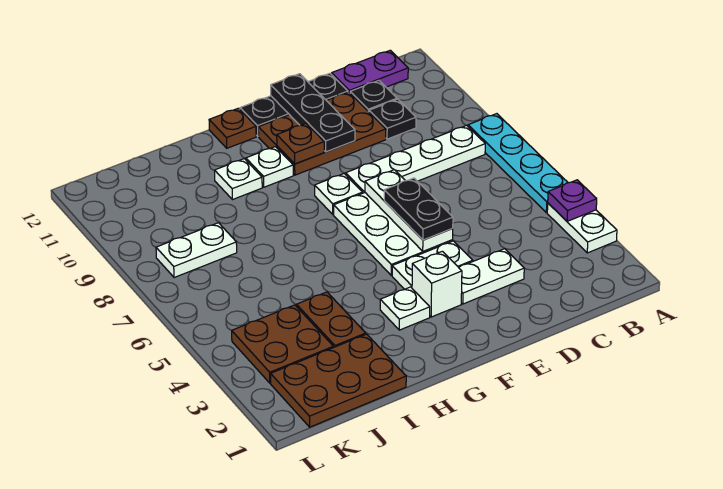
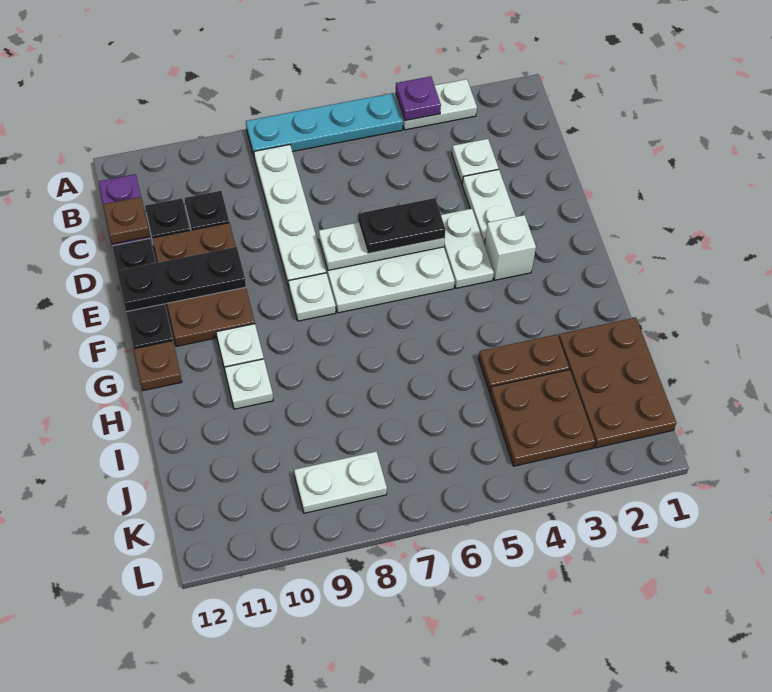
brown 1x1 plate [277,124,324,164] -> brown 1x1 plate moved to [103,197,150,244]
white 1x1 plate [380,287,430,330] -> white 1x1 plate moved to [452,139,499,183]
white 1x2 plate [156,223,237,278] -> white 1x2 plate turned to [294,451,387,513]

